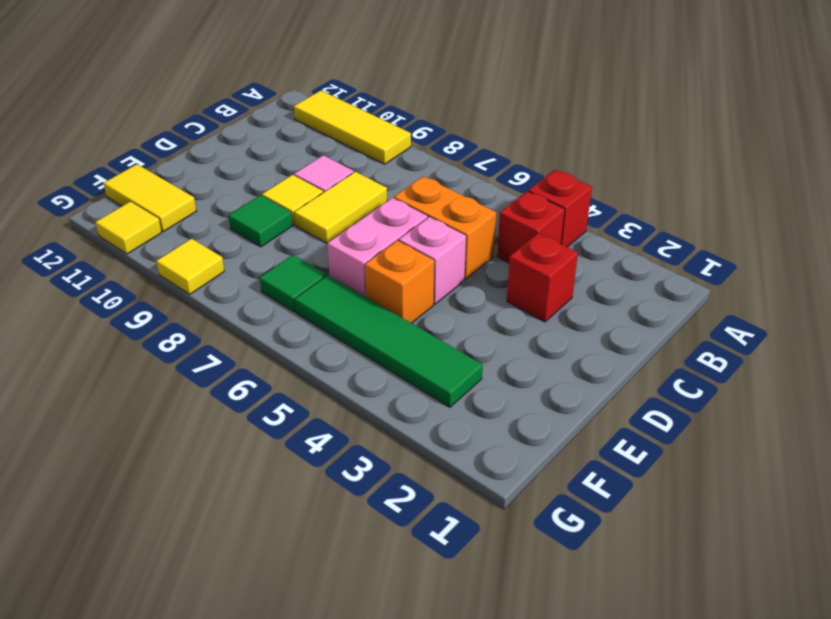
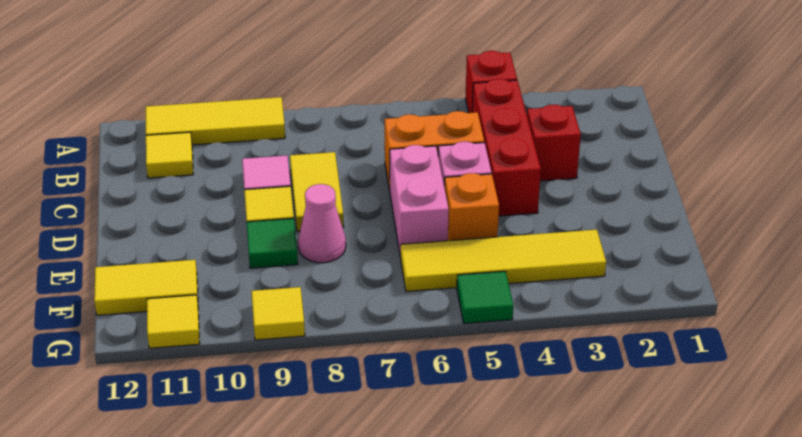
red 1x1 brick [497,191,565,263] -> red 1x3 brick [472,79,541,216]
none -> yellow 1x1 tile [146,132,193,178]
none -> pink 1x1 cone [298,184,346,263]
green 1x4 tile [295,275,483,407] -> yellow 1x4 tile [401,230,606,292]
green 1x1 tile [260,255,326,312] -> green 1x1 tile moved to [457,271,513,324]

